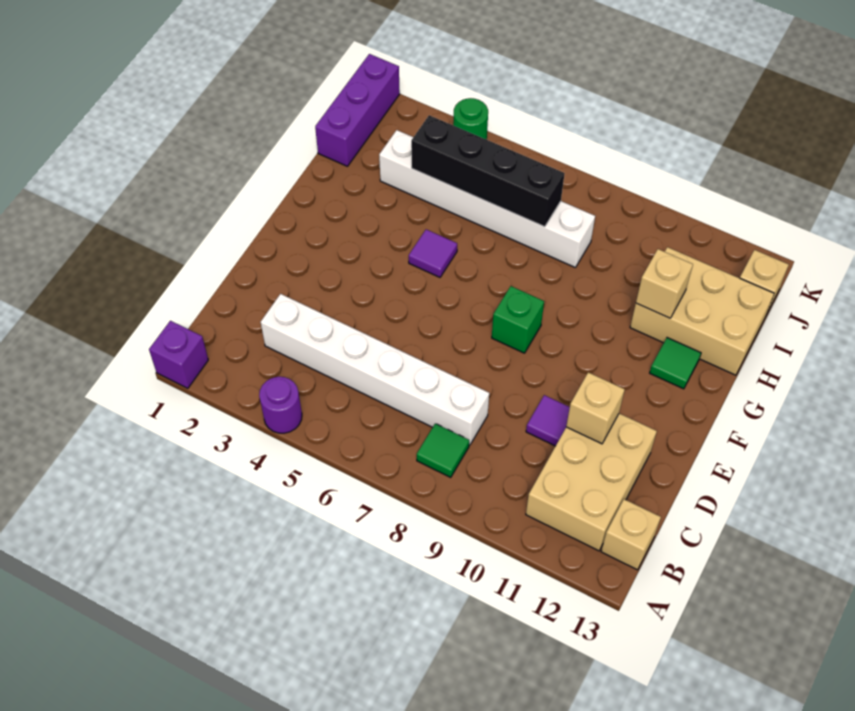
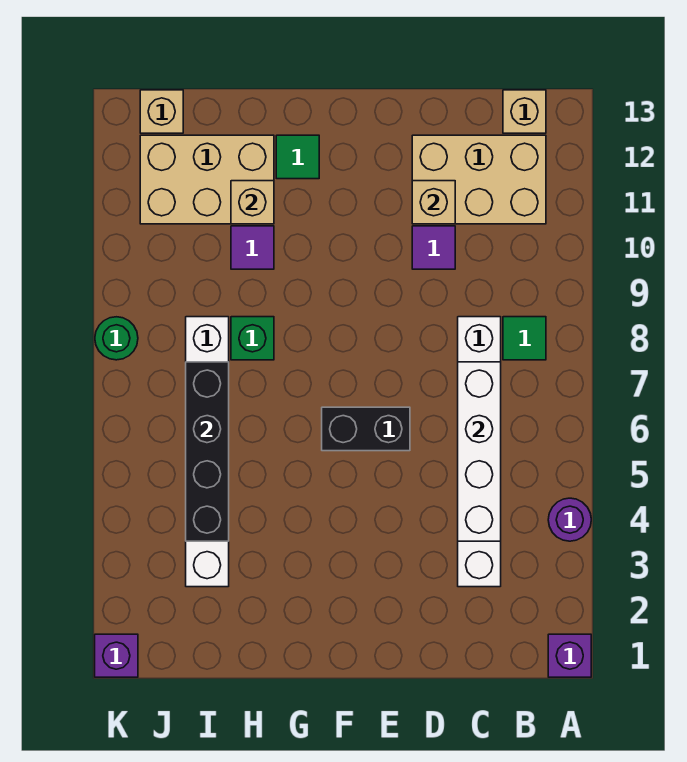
none -> white 1x4 brick [458,362,501,541]
none -> black 1x2 brick [322,407,410,451]
green 1x1 brick [492,286,544,353] -> green 1x1 brick moved to [231,317,274,360]
purple 1x1 tile [409,229,457,277] -> purple 1x1 tile moved to [231,226,274,269]
tan 2x3 brick [630,247,774,375] -> tan 2x3 brick turned to [140,135,274,224]
purple 1x3 brick [315,54,400,166] -> purple 1x1 brick [95,634,138,677]
green 1x1 round brick [453,98,488,140] -> green 1x1 round brick moved to [95,317,138,360]

